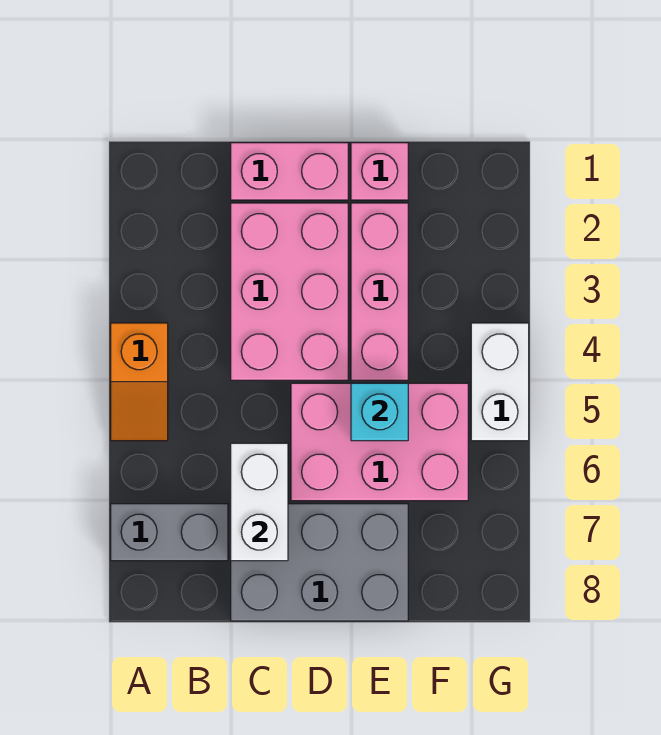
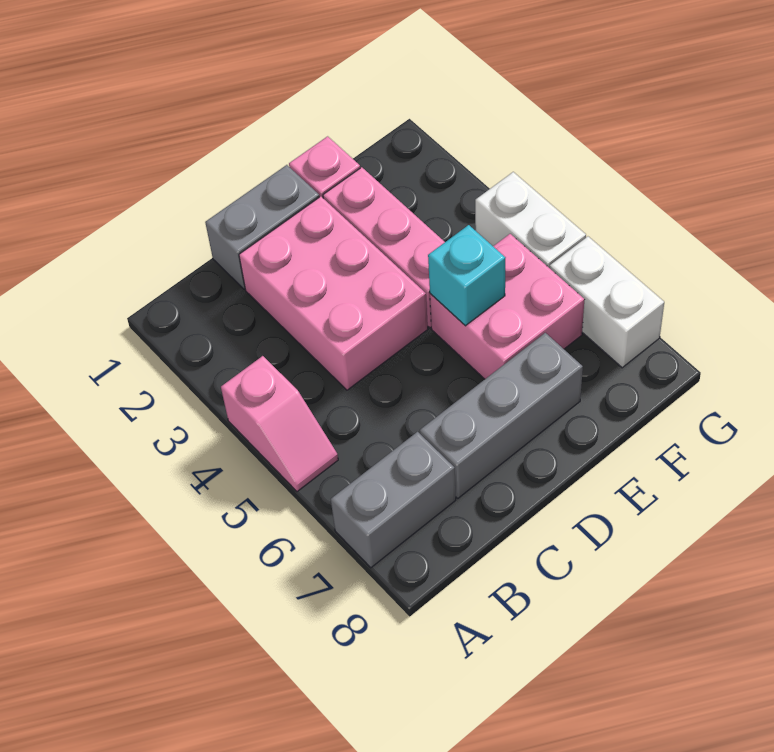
orange 1x2 slope [111,323,168,441] -> pink 1x2 slope [221,356,338,491]
pink 1x2 brick [231,143,348,200] -> grey 1x2 brick [205,165,319,289]
white 1x2 brick [231,443,288,561] -> white 1x2 brick moved to [550,236,664,368]
grey 2x3 brick [231,504,408,621] -> grey 1x3 brick [420,333,583,498]
pink 2x3 brick [291,383,468,501] -> pink 2x2 brick [430,234,585,379]

